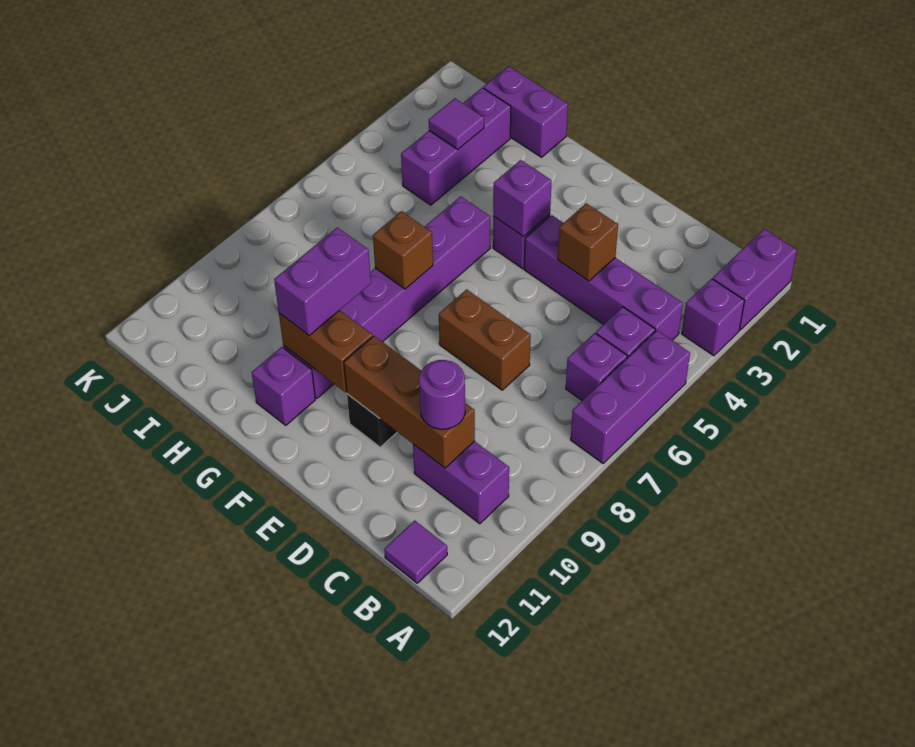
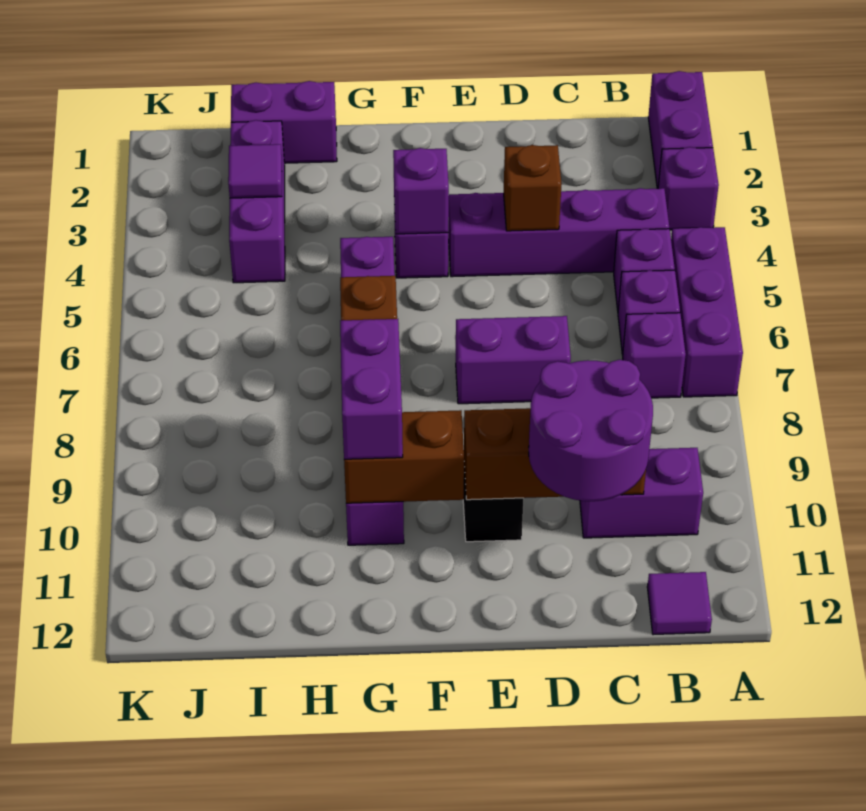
purple 1x1 round brick [419,360,465,429] -> purple 2x2 round brick [529,360,653,501]
brown 1x2 brick [439,289,531,390] -> purple 1x2 brick [456,316,571,404]
purple 1x1 brick [252,347,315,425] -> purple 1x1 brick moved to [623,313,686,398]

